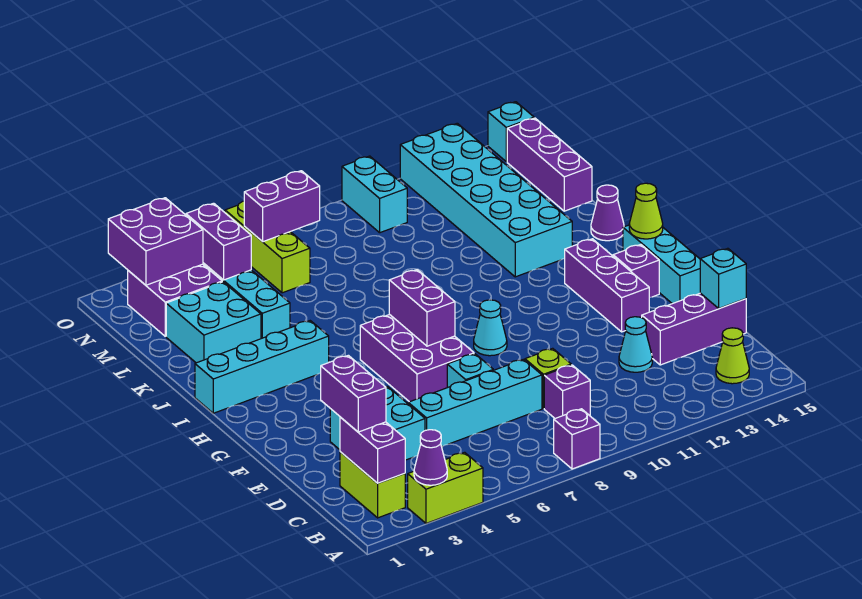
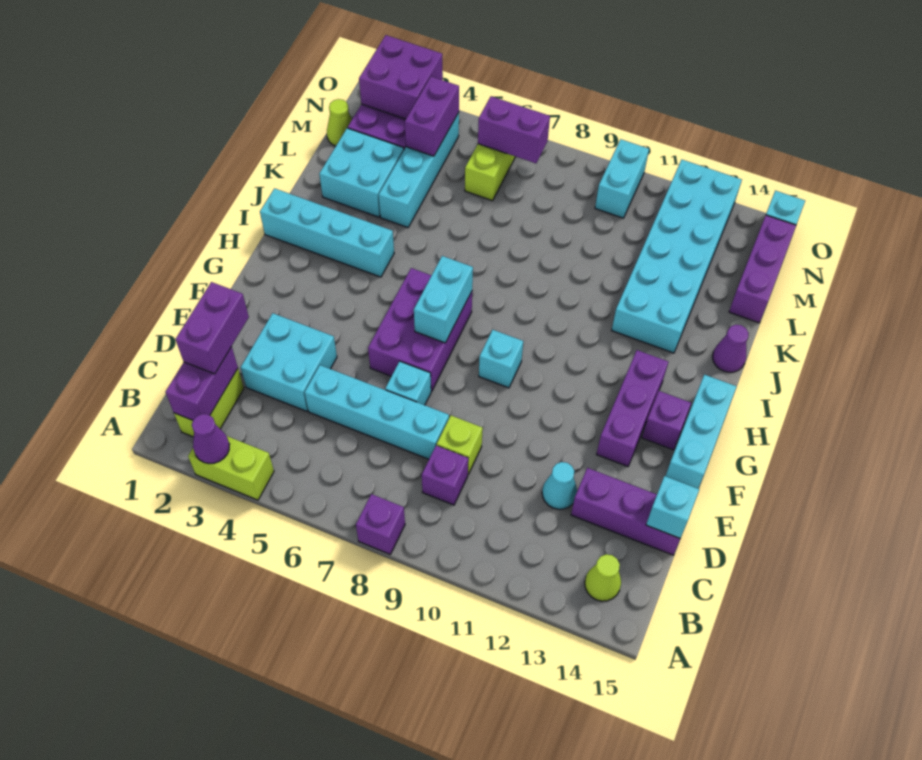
purple 1x2 brick [389,270,455,346] -> cyan 1x2 brick [414,256,473,343]
cyan 1x1 cone [474,300,507,356] -> cyan 1x1 brick [479,330,523,388]
lime 1x1 cone [629,183,663,239] -> lime 1x1 cone moved to [327,99,352,146]

